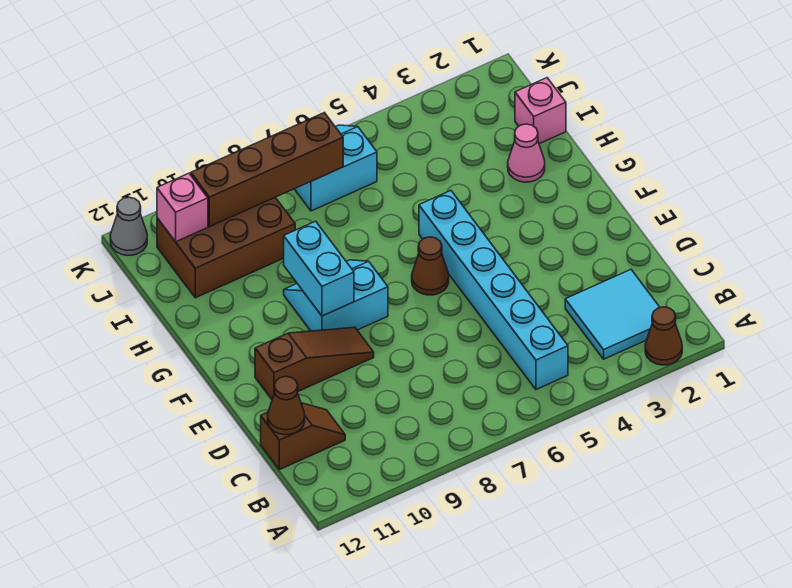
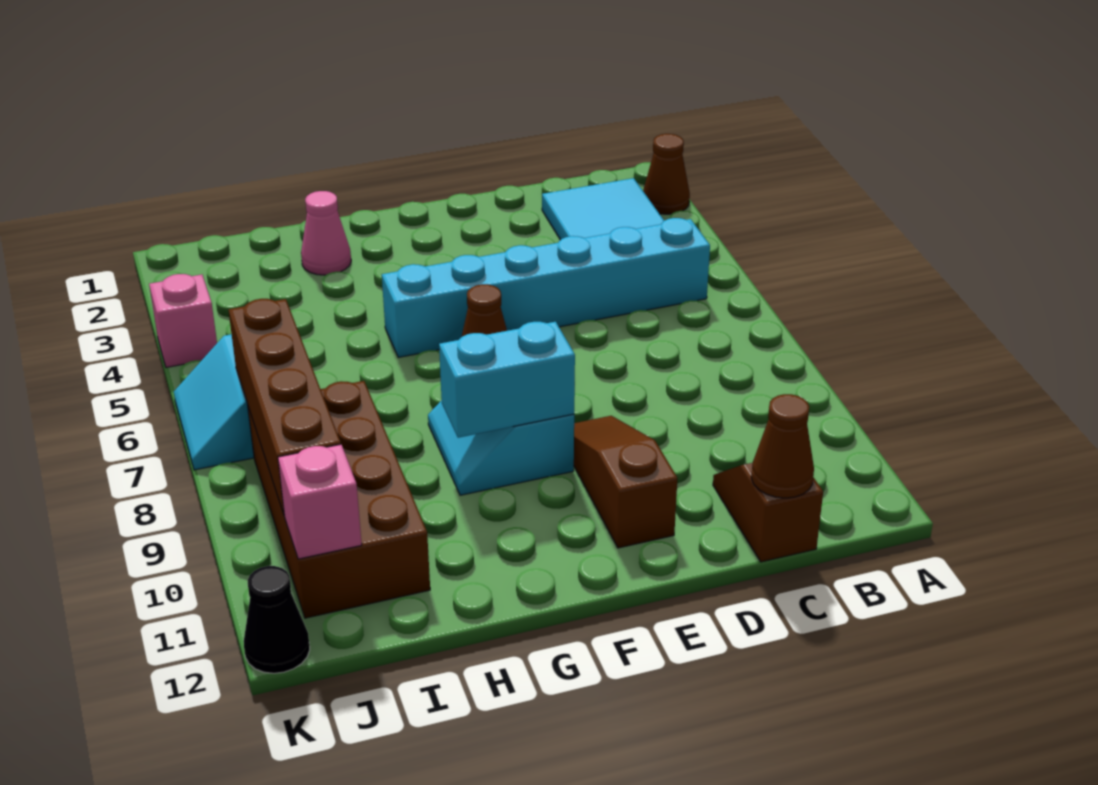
pink 1x1 brick [515,78,566,144] -> pink 1x1 brick moved to [149,274,217,368]
brown 2x3 brick [157,197,295,298] -> brown 2x4 brick [247,381,430,618]
grey 1x1 cone [110,197,147,255] -> black 1x1 cone [244,566,310,673]

